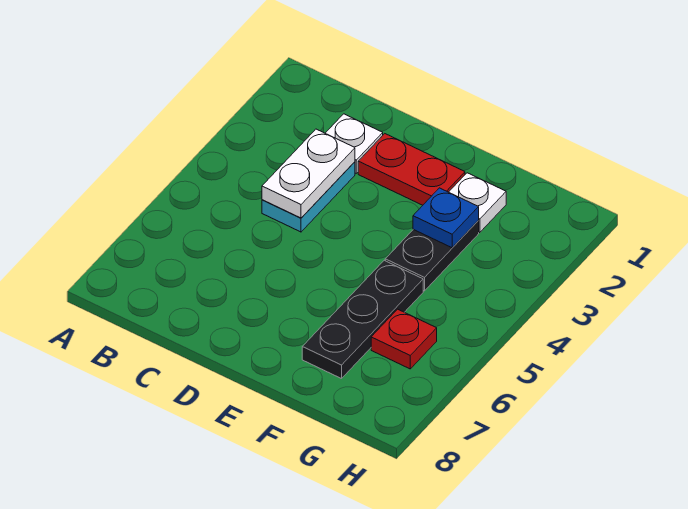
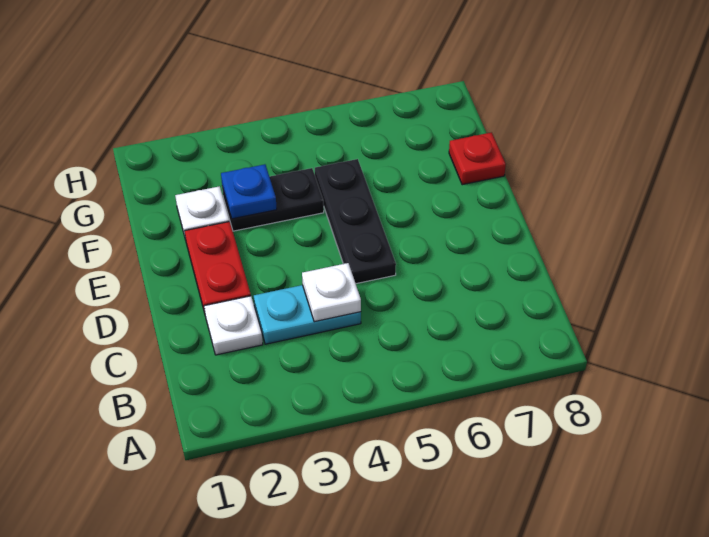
white 1x2 plate [262,129,355,218] -> white 1x1 plate [302,263,361,322]
black 1x3 plate [302,260,423,379] -> black 1x3 plate turned to [315,159,396,284]
red 1x1 plate [371,309,437,369] -> red 1x1 plate moved to [449,132,506,185]

